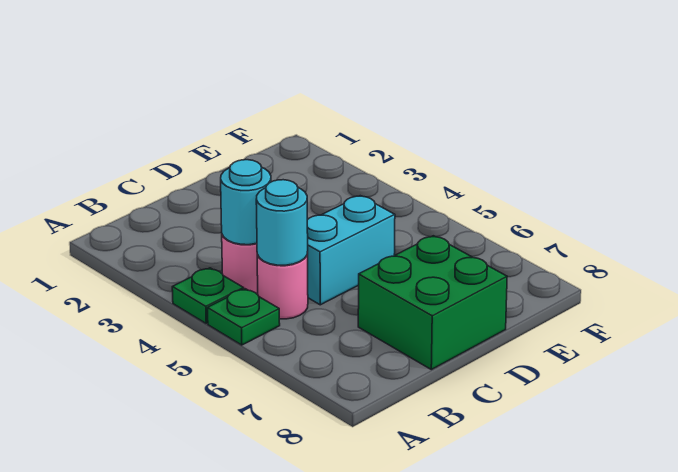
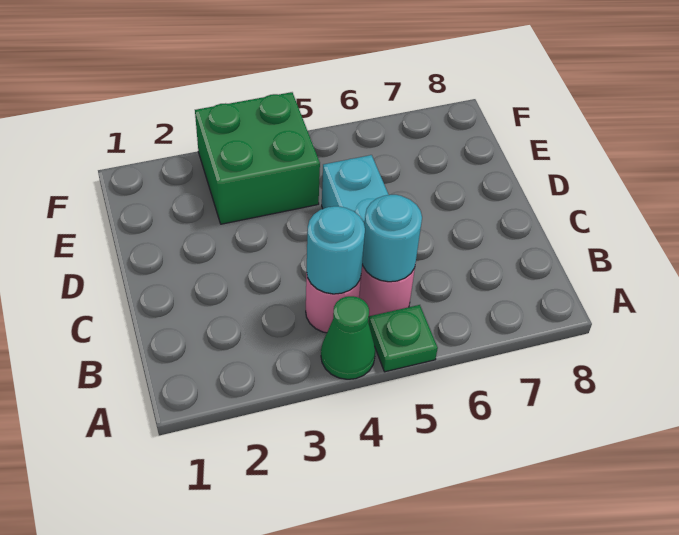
green 1x1 plate [172,268,244,323] -> green 1x1 cone [321,296,375,379]
green 2x2 brick [358,236,507,370] -> green 2x2 brick moved to [195,92,320,224]

